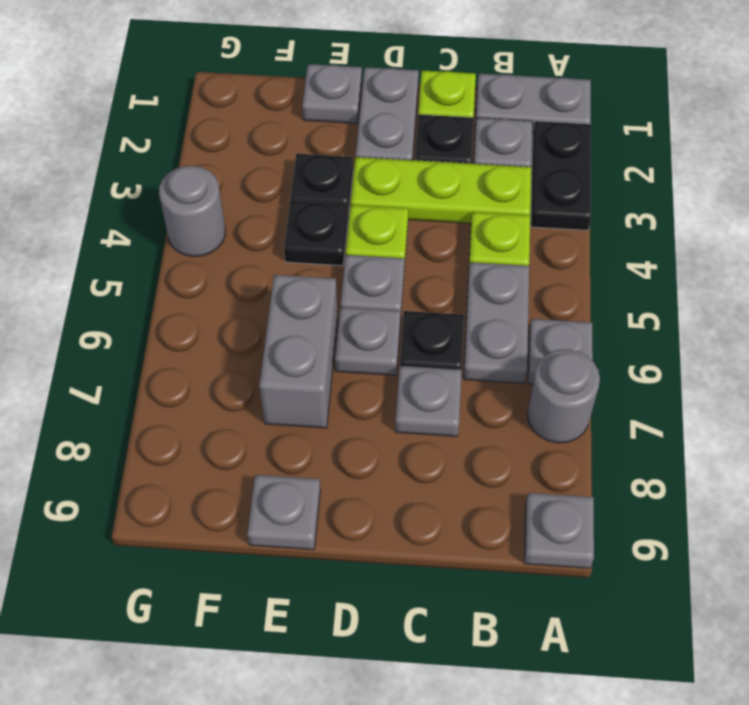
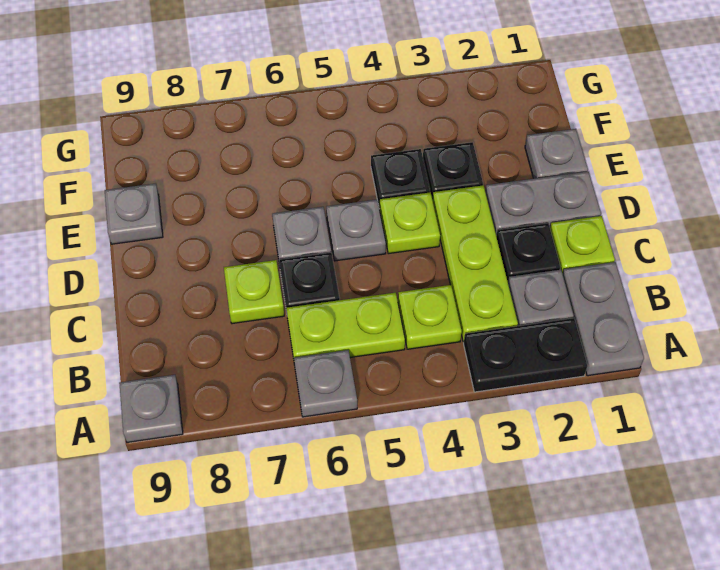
grey 1x1 round brick [527,349,600,443] -> none
grey 1x2 plate [464,262,529,384] -> lime 1x2 plate [286,293,405,365]
grey 1x1 plate [395,366,462,436] -> lime 1x1 plate [224,260,284,324]
grey 1x2 brick [259,275,338,428] -> none
grey 1x1 round brick [159,166,225,257] -> none

